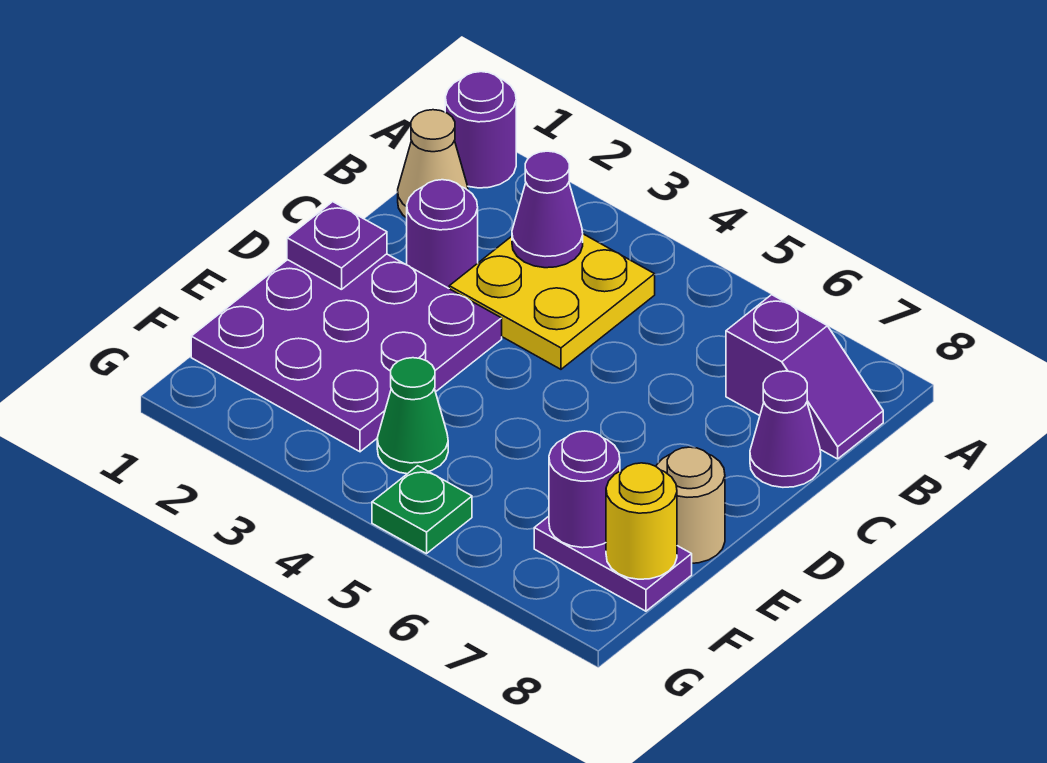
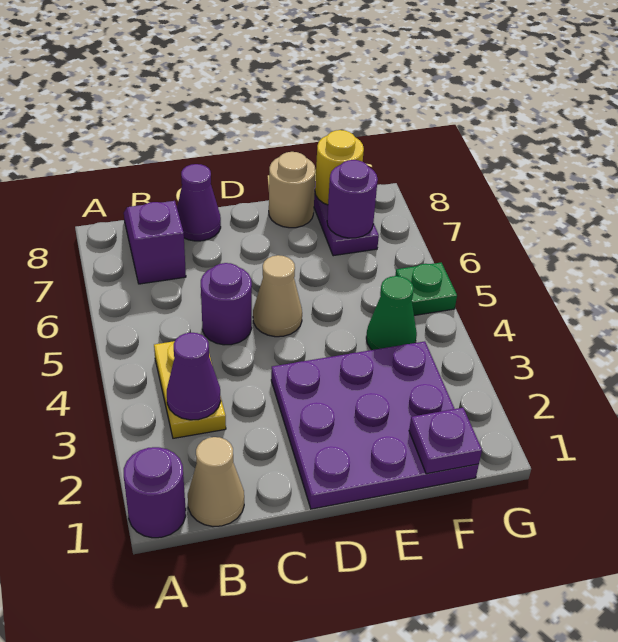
yellow 2x2 plate [449,234,655,369] -> yellow 1x2 plate [154,341,226,438]
purple 1x1 round brick [407,180,478,288] -> purple 1x1 round brick moved to [201,263,252,345]
purple 1x1 plate [287,202,387,290] -> purple 1x1 plate moved to [409,408,482,474]
none -> tan 1x1 cone [253,255,302,337]

